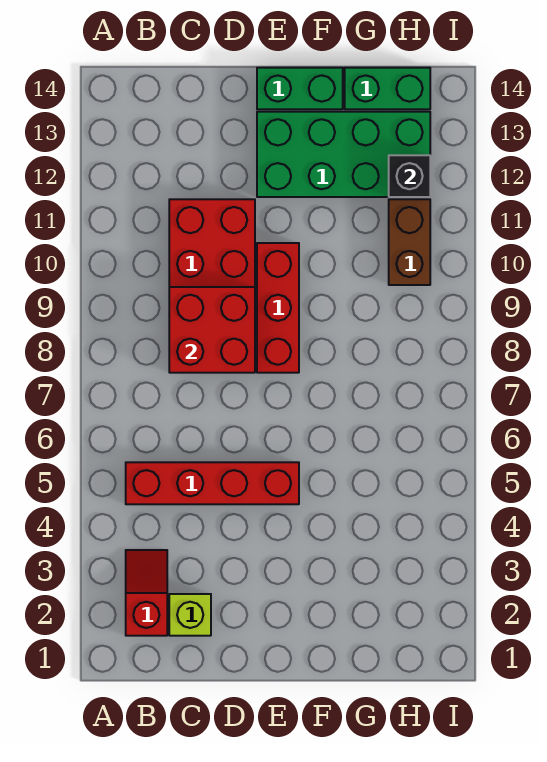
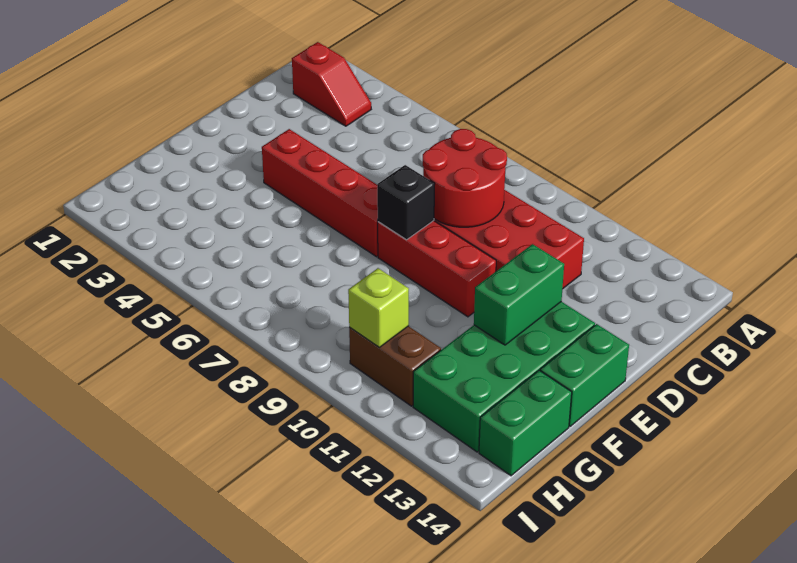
red 1x4 brick [126,462,299,504] -> red 1x4 brick turned to [262,129,378,257]
lime 1x1 brick [169,594,211,636] -> lime 1x1 brick moved to [348,268,409,347]
red 2x2 brick [169,287,255,373] -> red 2x2 round brick [423,129,507,227]
none -> green 1x2 brick [474,244,564,345]
black 1x1 brick [389,155,430,197] -> black 1x1 brick moved to [377,165,435,240]

